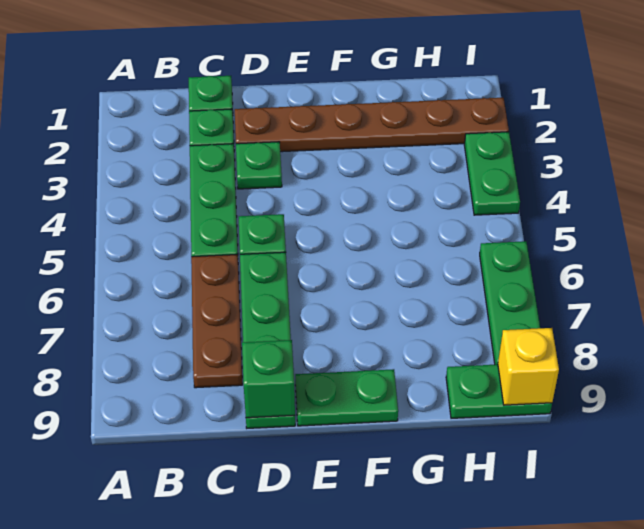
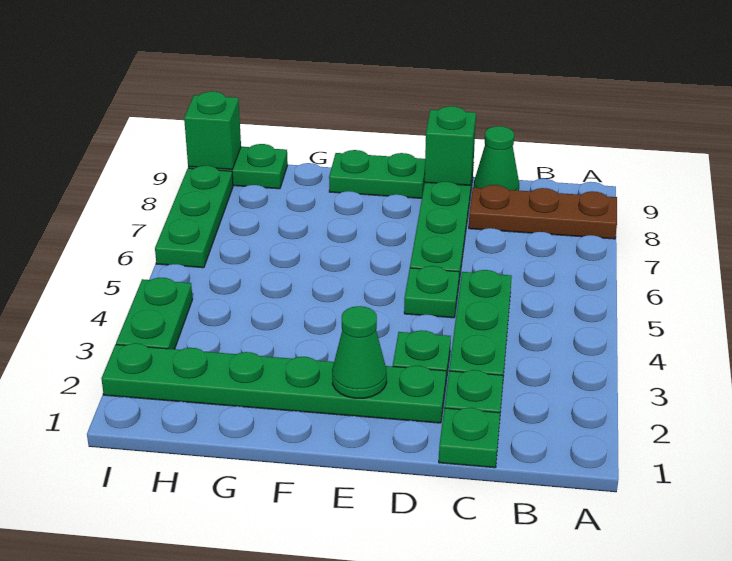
brown 1x3 plate [191,254,242,388] -> brown 1x3 plate turned to [469,185,617,239]
none -> green 1x1 cone [474,126,519,191]
brown 1x6 plate [235,98,509,152] -> green 1x6 plate [101,343,446,423]
none -> green 1x1 cone [332,306,387,398]
yellow 1x1 brick [498,328,559,405] -> green 1x1 brick [184,91,241,169]

